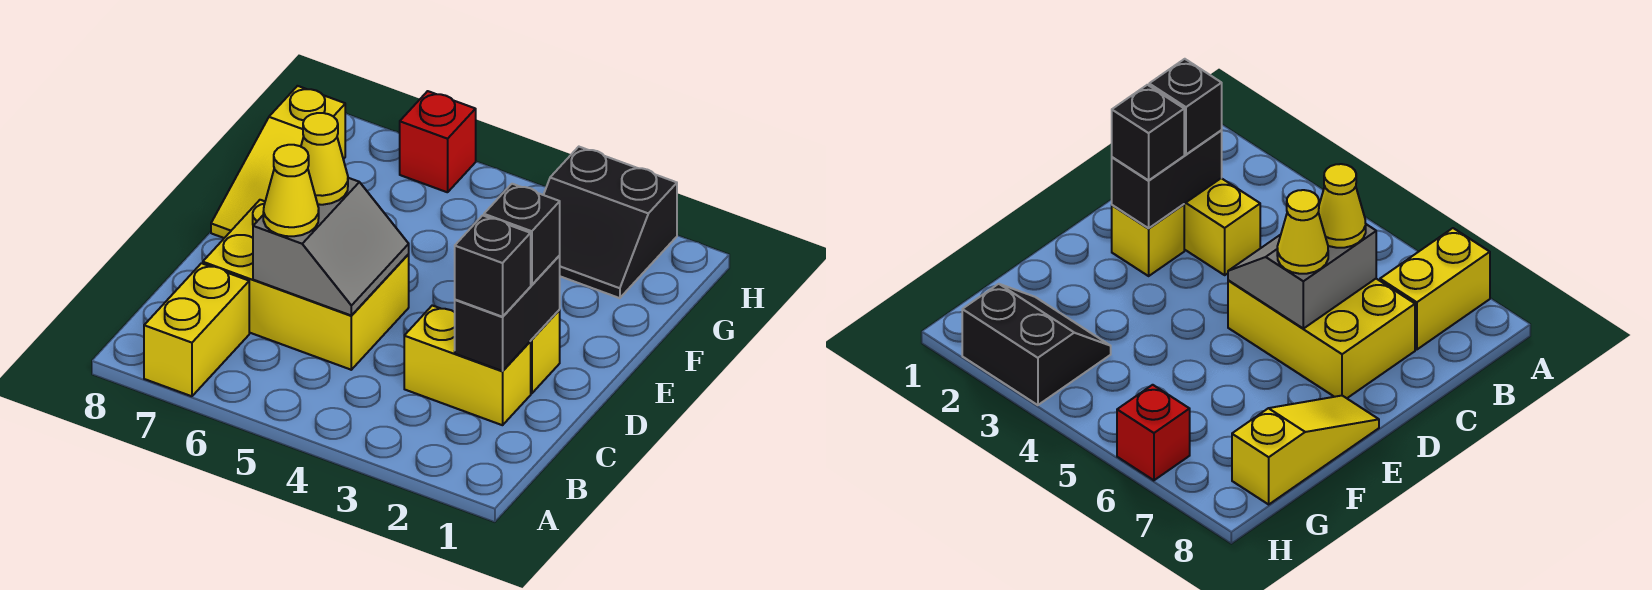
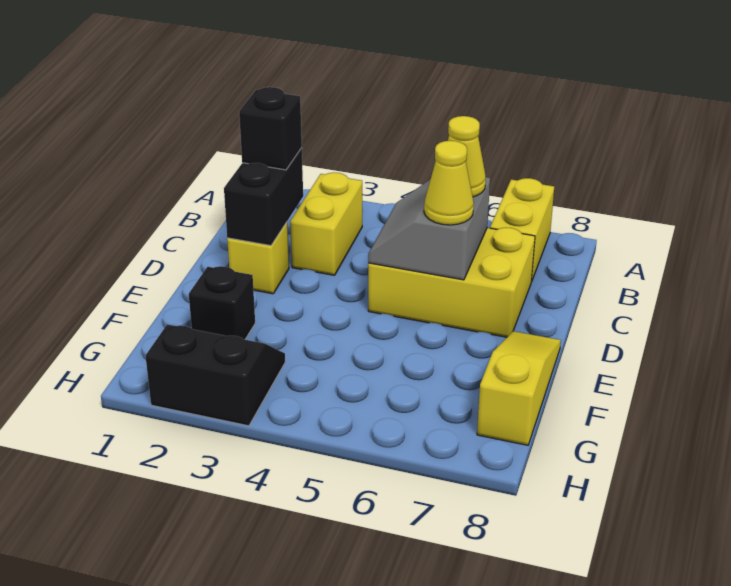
yellow 1x2 brick [404,305,531,425] -> yellow 1x2 brick turned to [290,172,362,275]
black 1x1 brick [484,184,560,285] -> black 1x1 brick moved to [189,266,255,339]
red 1x1 brick [400,91,476,192] -> none

